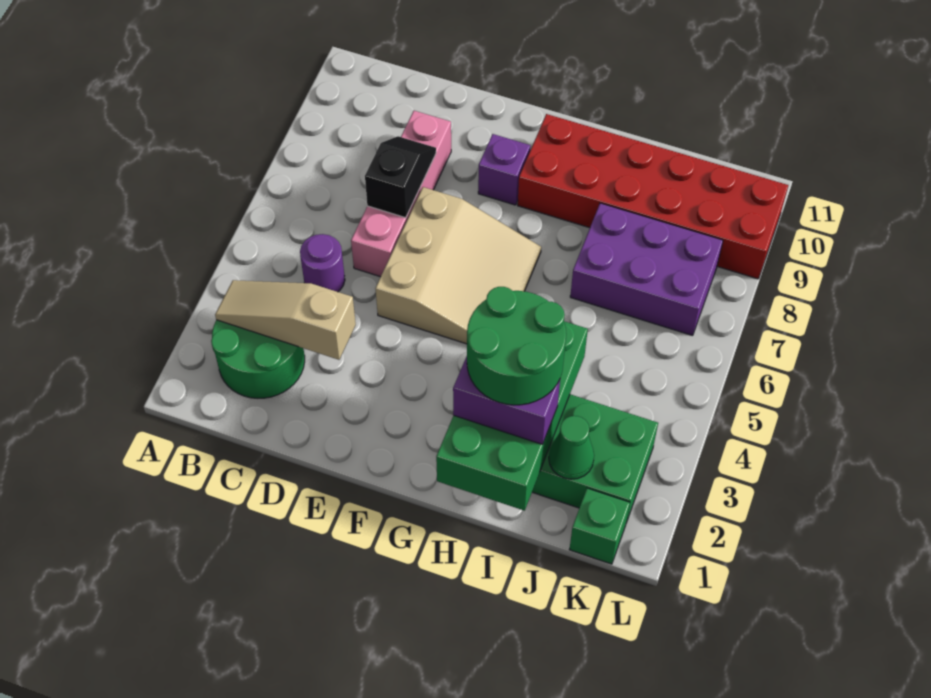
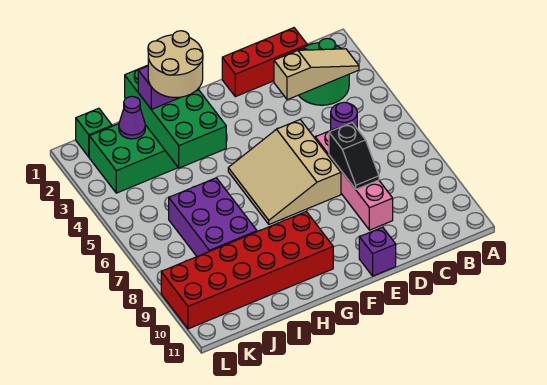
none -> red 1x3 brick [222,28,307,97]
purple 1x1 brick [478,134,530,205] -> purple 1x1 brick moved to [359,227,396,276]
green 2x2 round brick [467,287,566,405] -> tan 2x2 round brick [148,31,203,98]
purple 2x3 brick [570,203,723,336] -> purple 2x3 brick turned to [169,178,257,256]
green 1x1 cone [549,416,594,479] -> purple 1x1 cone [119,96,145,139]

